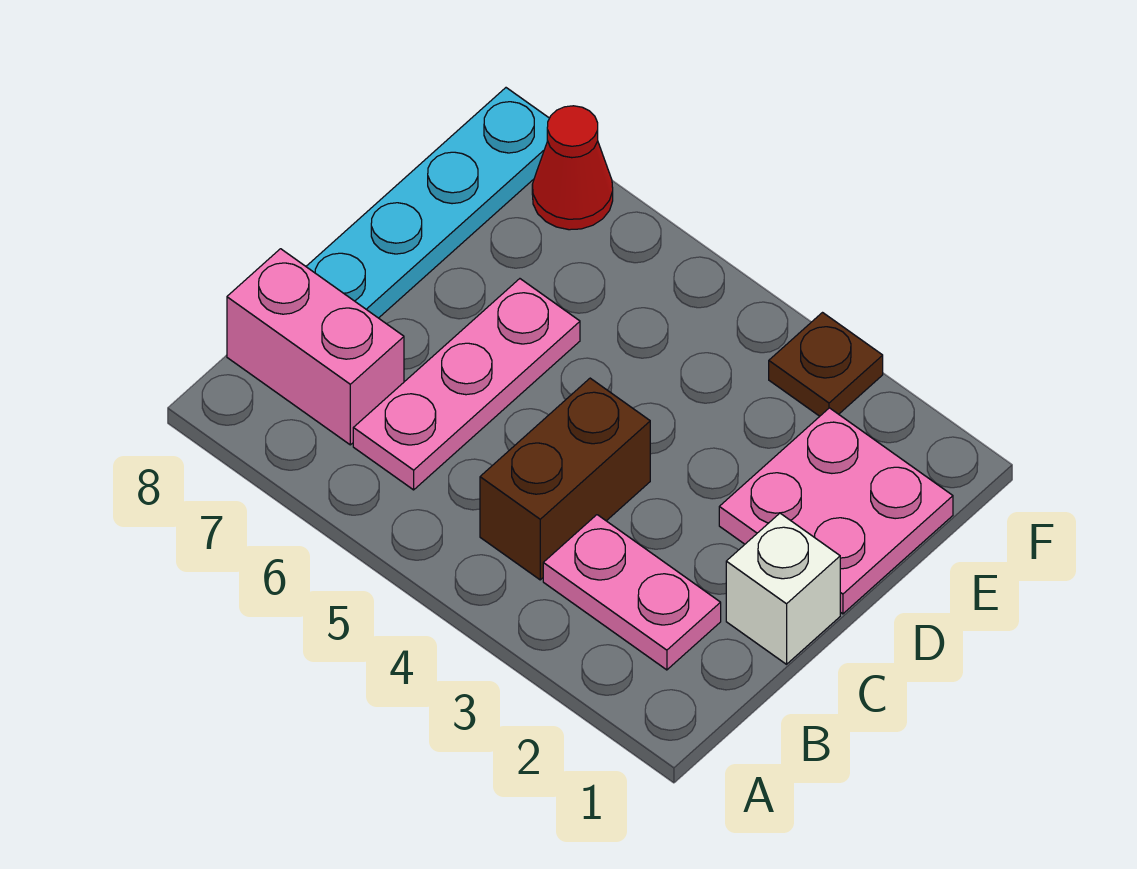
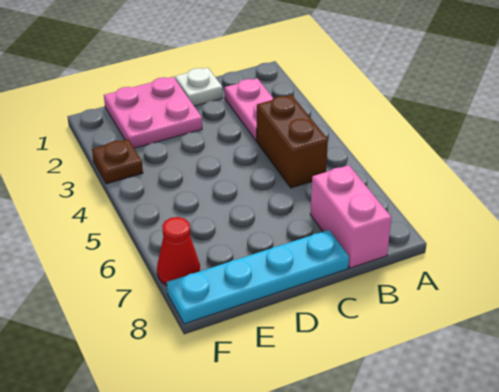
brown 1x2 brick [480,378,650,580] -> brown 1x2 brick turned to [257,95,328,188]
pink 1x3 plate [353,279,580,490] -> none
white 1x1 brick [726,513,840,664] -> white 1x1 plate [175,68,222,106]

